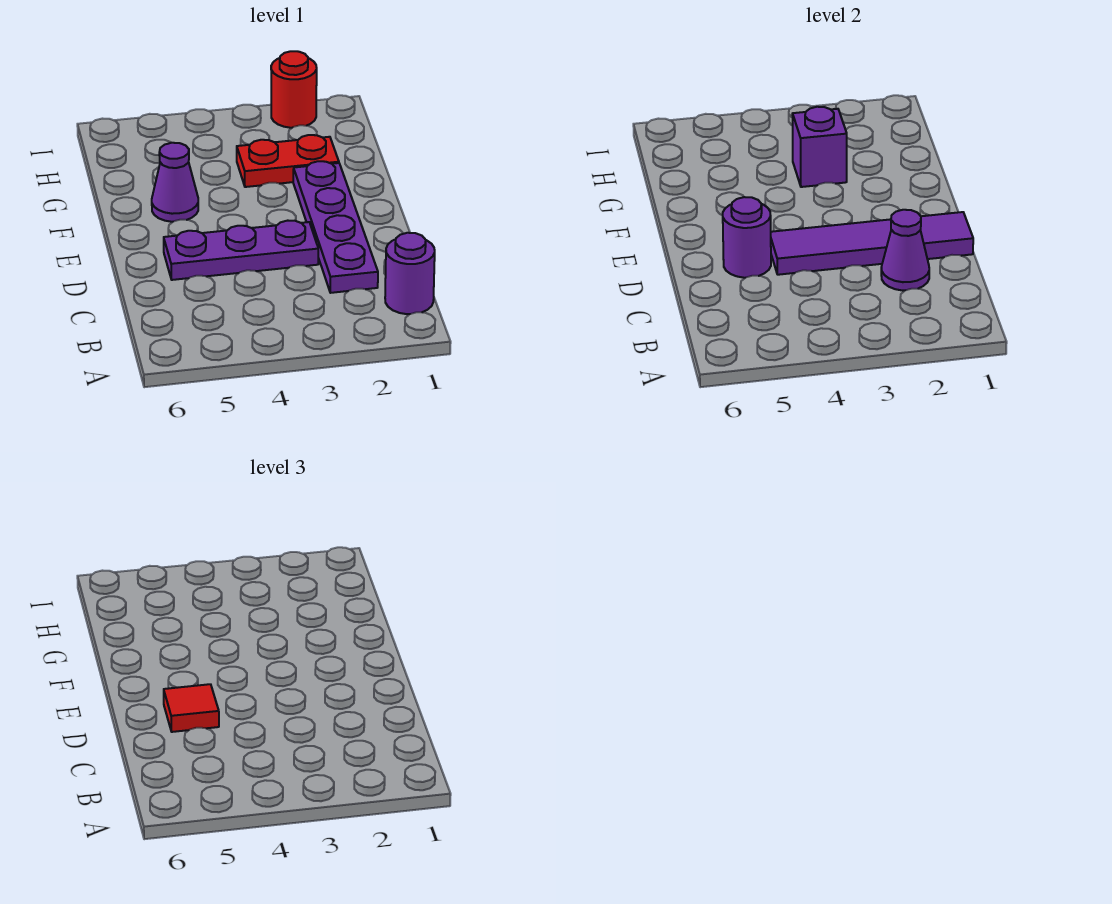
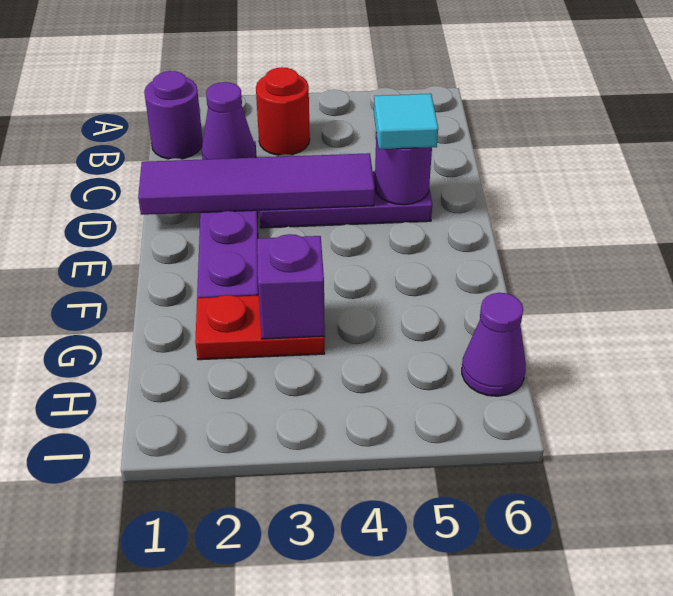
red 1x1 tile [164,684,219,732] -> cyan 1x1 tile [374,94,438,149]
purple 1x1 cone [152,143,198,222] -> purple 1x1 cone moved to [462,293,526,396]
red 1x1 round brick [271,51,317,128] -> red 1x1 round brick moved to [256,67,310,155]

